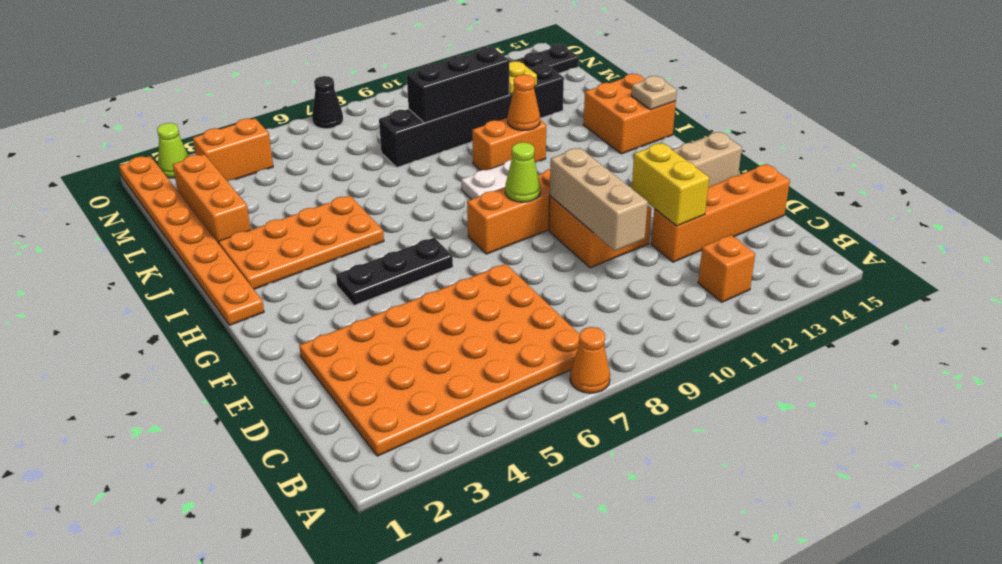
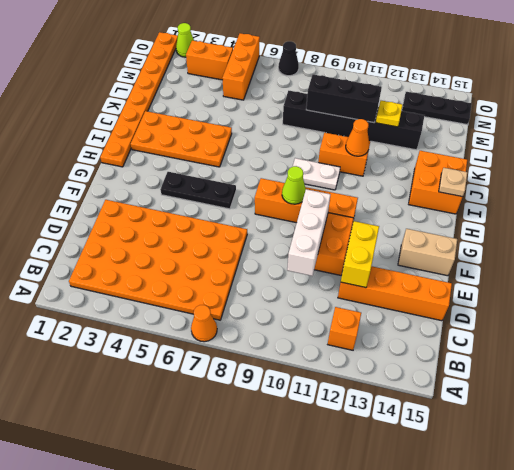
tan 1x3 brick [550,148,648,251] -> white 1x3 brick [287,189,331,276]
orange 1x3 brick [173,154,251,244] -> orange 1x3 brick moved to [222,33,260,100]

